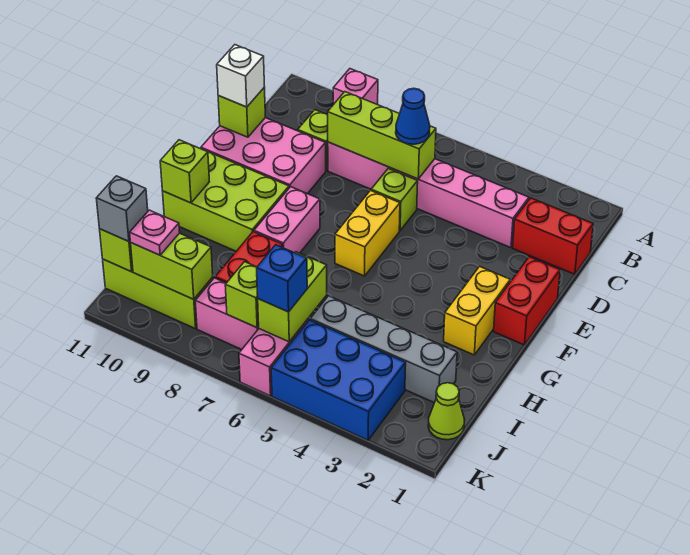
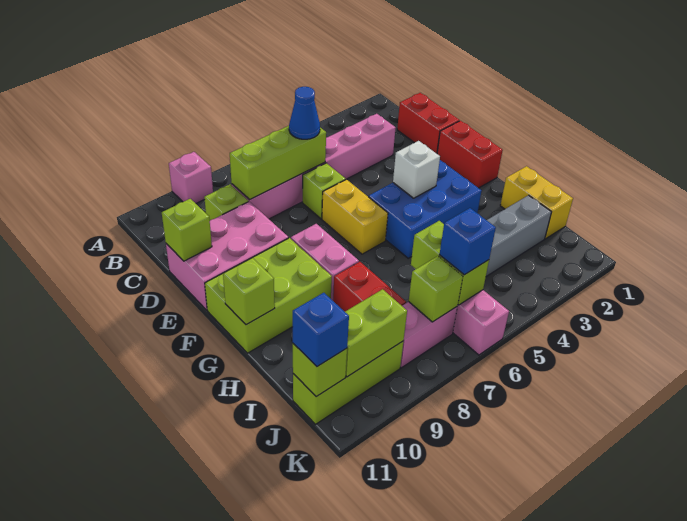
red 1x2 brick [513,198,593,274] -> red 1x2 brick turned to [397,93,459,154]
white 1x1 brick [217,45,265,107] -> white 1x1 brick moved to [393,141,440,198]
yellow 1x2 brick [444,266,510,355] -> yellow 1x2 brick moved to [500,166,573,239]
lime 1x1 cone [428,383,464,440] -> none
blue 2x3 brick [271,320,406,440] -> blue 2x3 brick moved to [369,160,481,258]
pink 1x1 plate [130,210,180,255] -> none
grey 1x1 brick [96,176,148,241] -> blue 1x1 brick [293,293,349,367]

